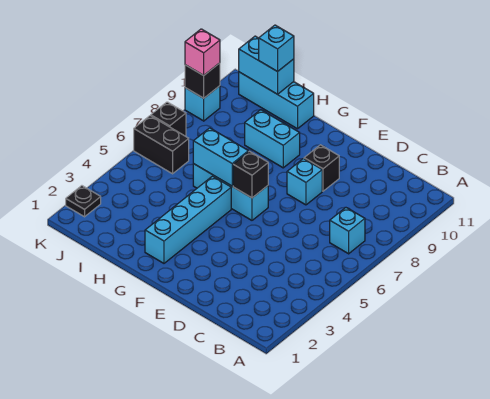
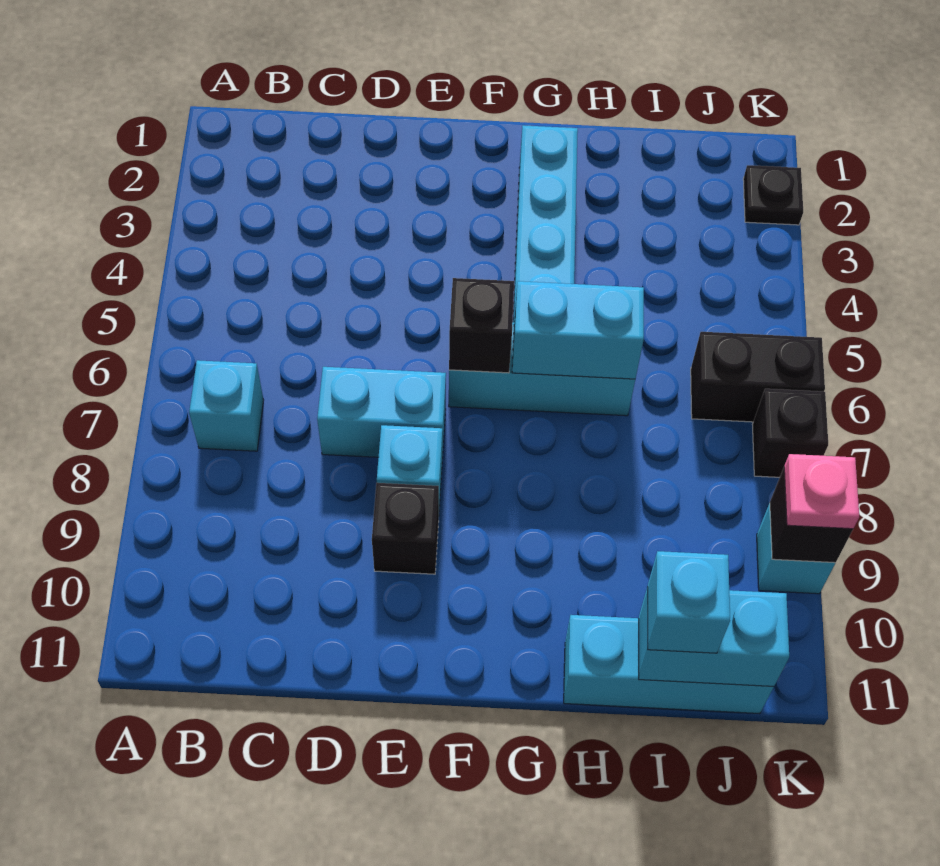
cyan 1x2 brick [245,110,300,168] -> cyan 1x2 brick moved to [317,367,446,458]
pink 1x1 brick [185,29,220,75] -> pink 1x1 plate [784,454,859,529]

